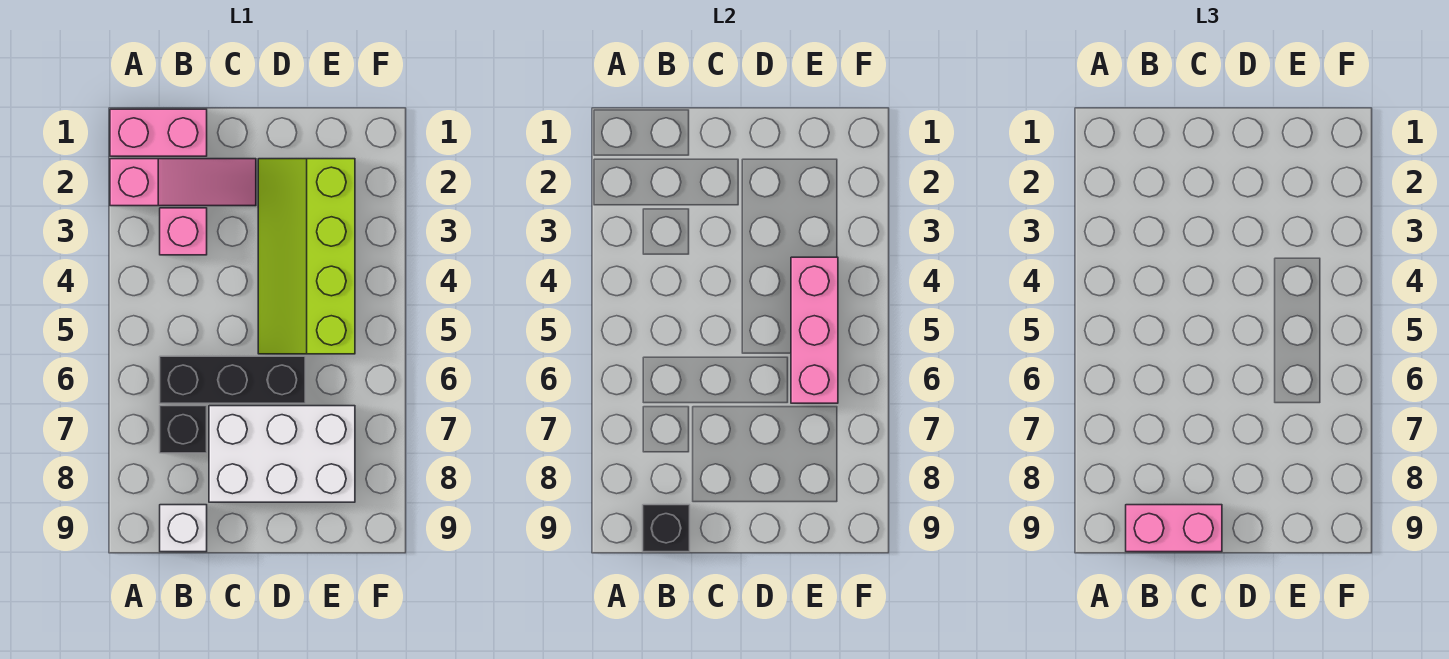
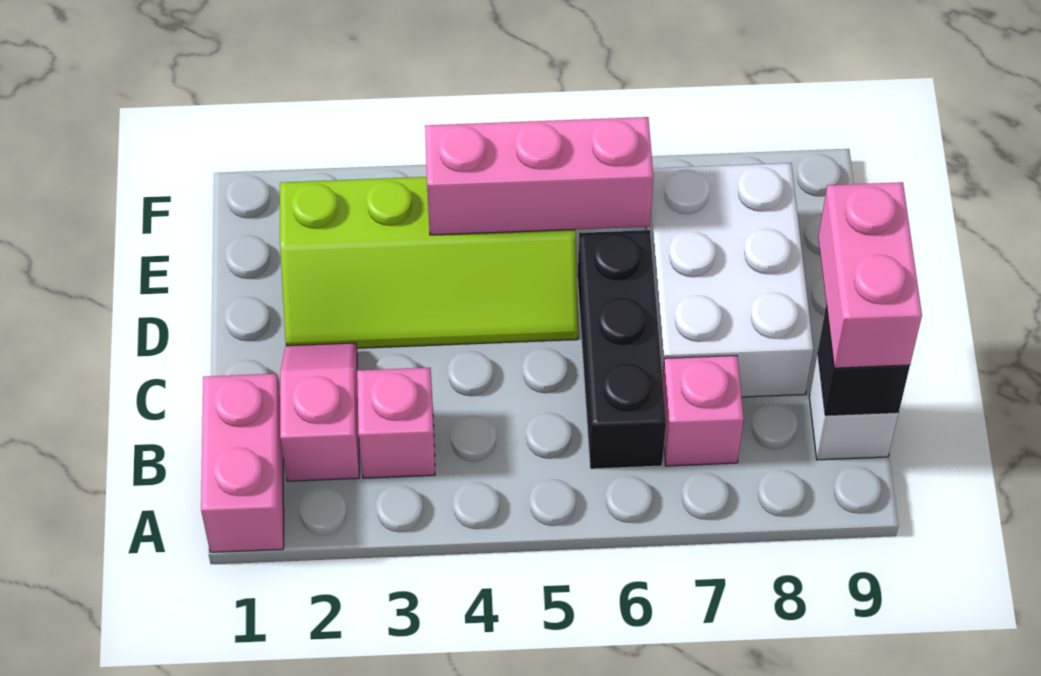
pink 1x3 slope [110,159,256,206] -> pink 1x2 slope [280,343,359,481]
black 1x1 brick [160,406,207,453] -> pink 1x1 brick [663,355,744,466]

